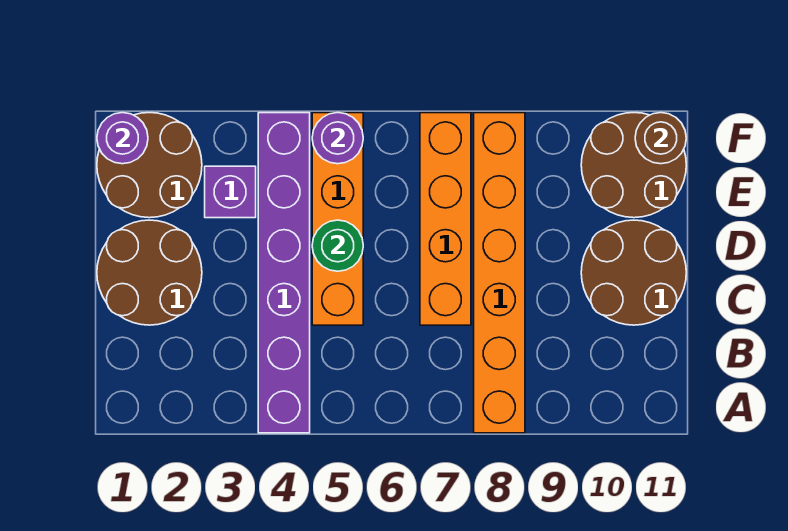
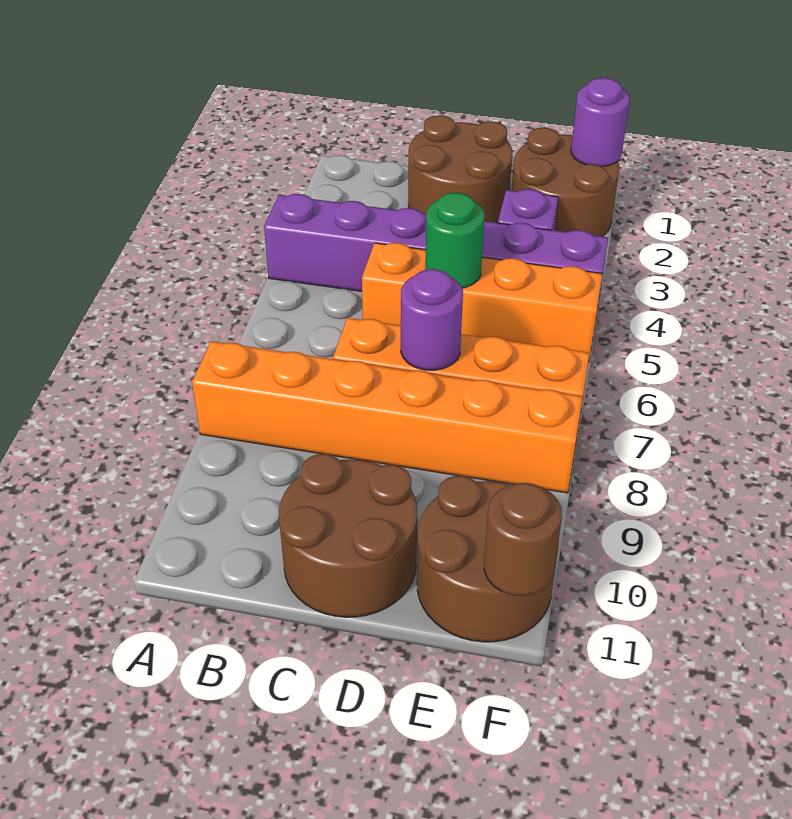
purple 1x1 round brick [312,113,363,164] -> purple 1x1 round brick moved to [401,269,463,370]

